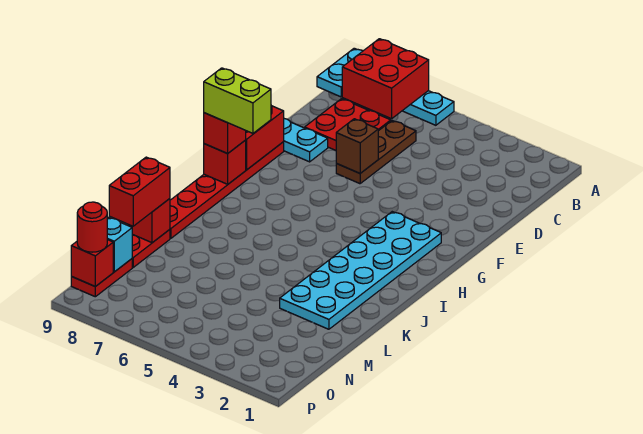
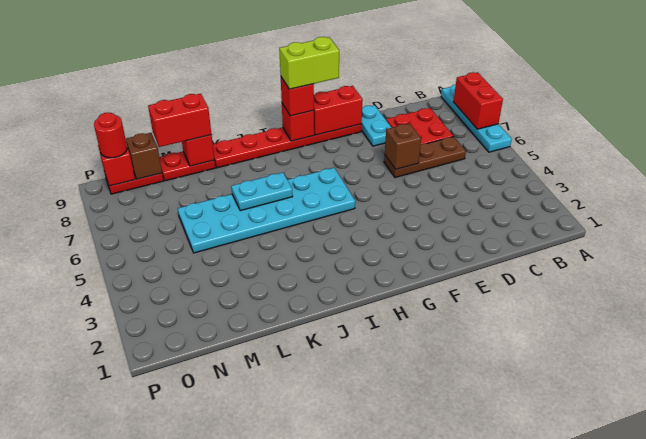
red 2x2 brick [342,39,429,119] -> red 1x2 brick [453,72,503,129]
cyan 1x2 plate [317,48,363,97] -> cyan 1x2 plate moved to [231,173,293,211]
cyan 2x6 plate [280,212,441,329] -> cyan 2x6 plate moved to [178,168,355,253]
lime 1x2 brick [204,68,271,133] -> lime 1x2 brick turned to [279,37,339,89]
cyan 1x1 brick [107,217,132,272] -> brown 1x1 brick [126,133,162,179]

